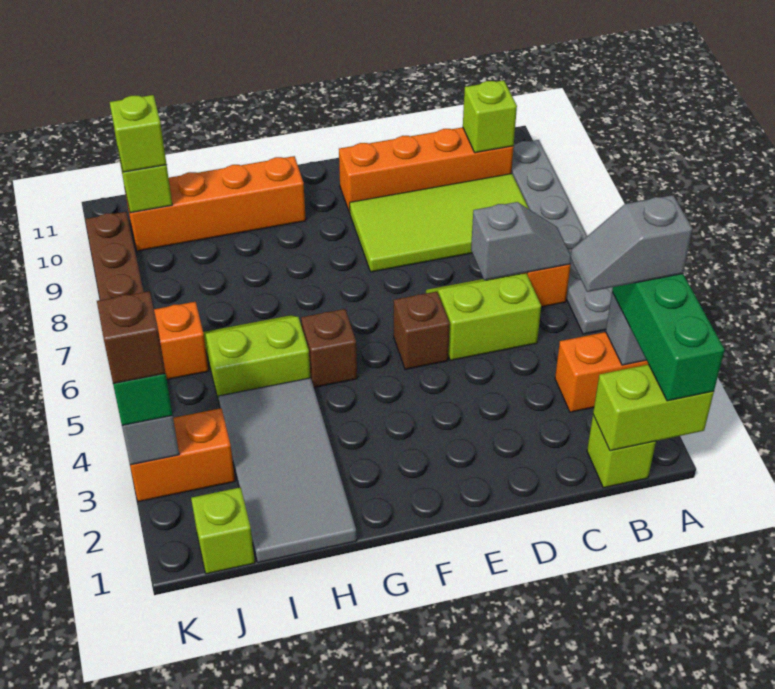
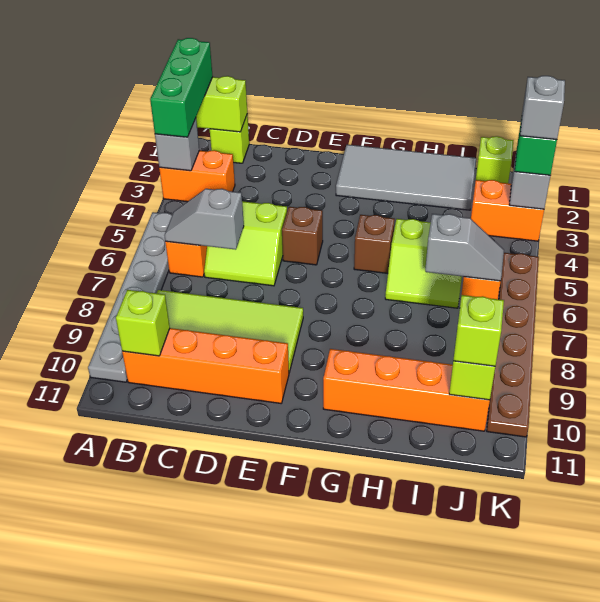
grey 1x2 slope [570,195,692,292] -> grey 1x2 slope moved to [425,214,504,281]
grey 2x4 tile [218,378,357,563] -> grey 2x4 tile turned to [336,145,477,210]
brown 1x1 brick [97,291,166,384] -> grey 1x1 brick [520,76,565,139]

